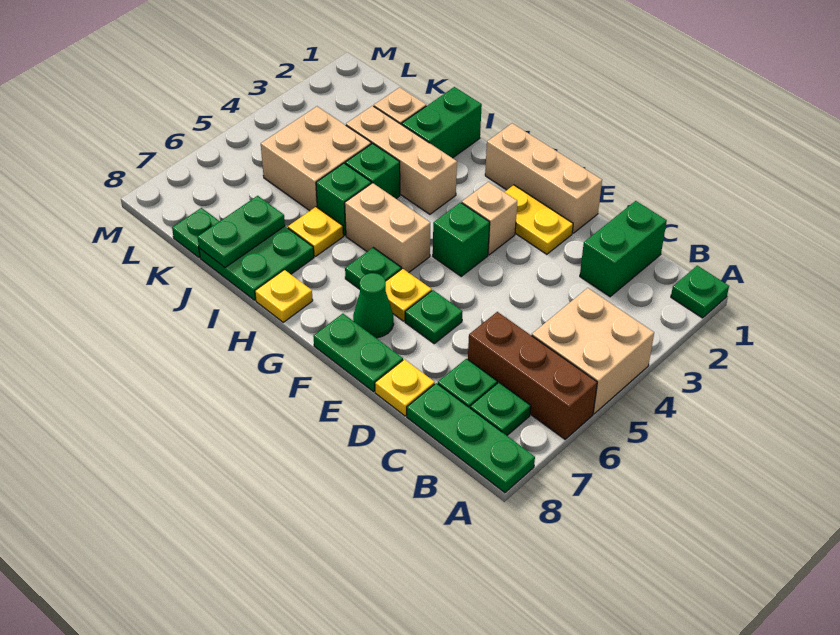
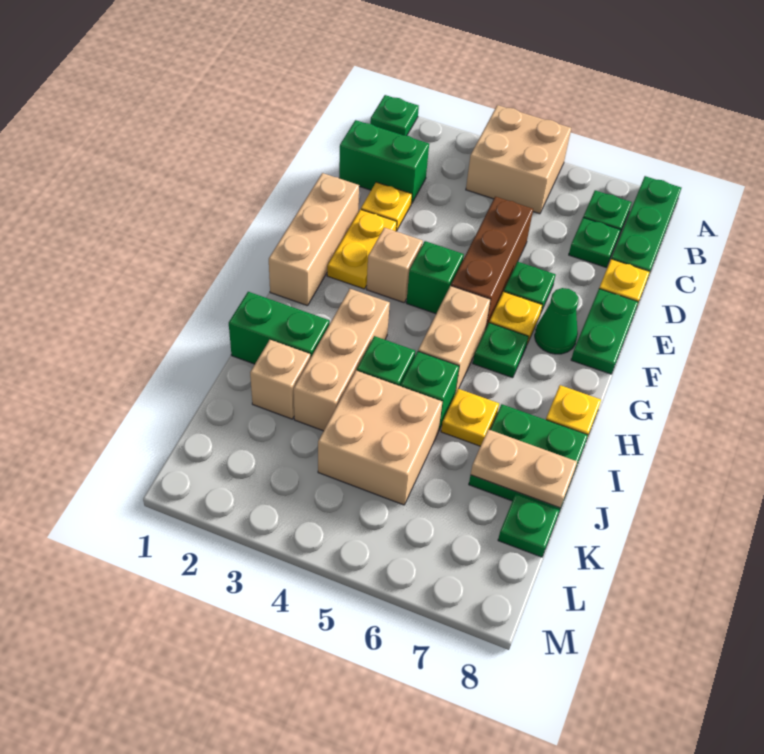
brown 1x3 brick [468,312,597,439] -> brown 1x3 brick moved to [451,197,533,327]
none -> yellow 1x1 plate [361,182,412,231]
green 1x2 plate [198,196,285,268] -> tan 1x2 plate [471,429,577,508]

